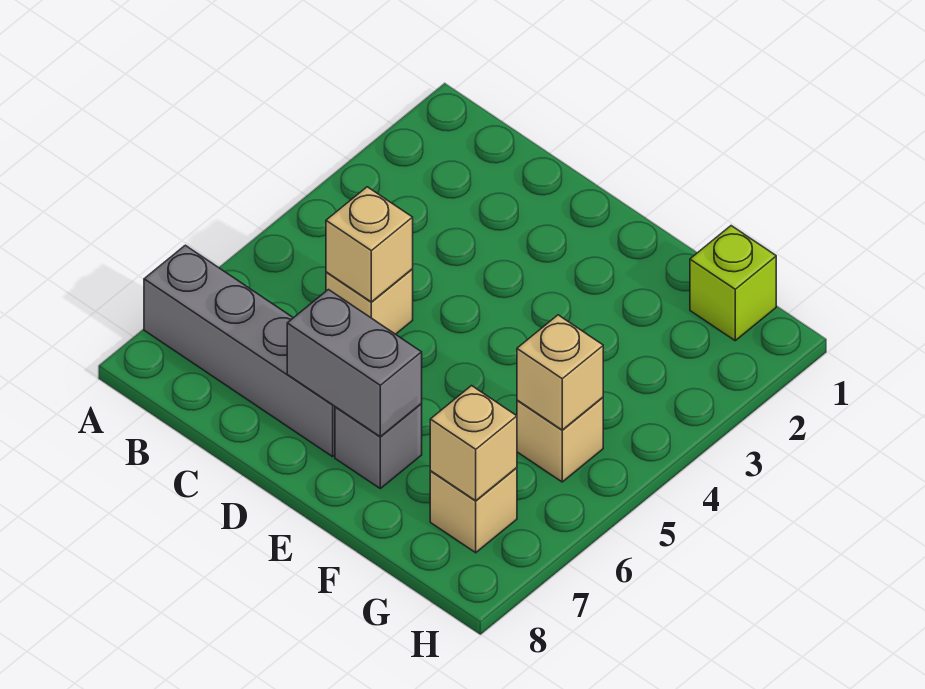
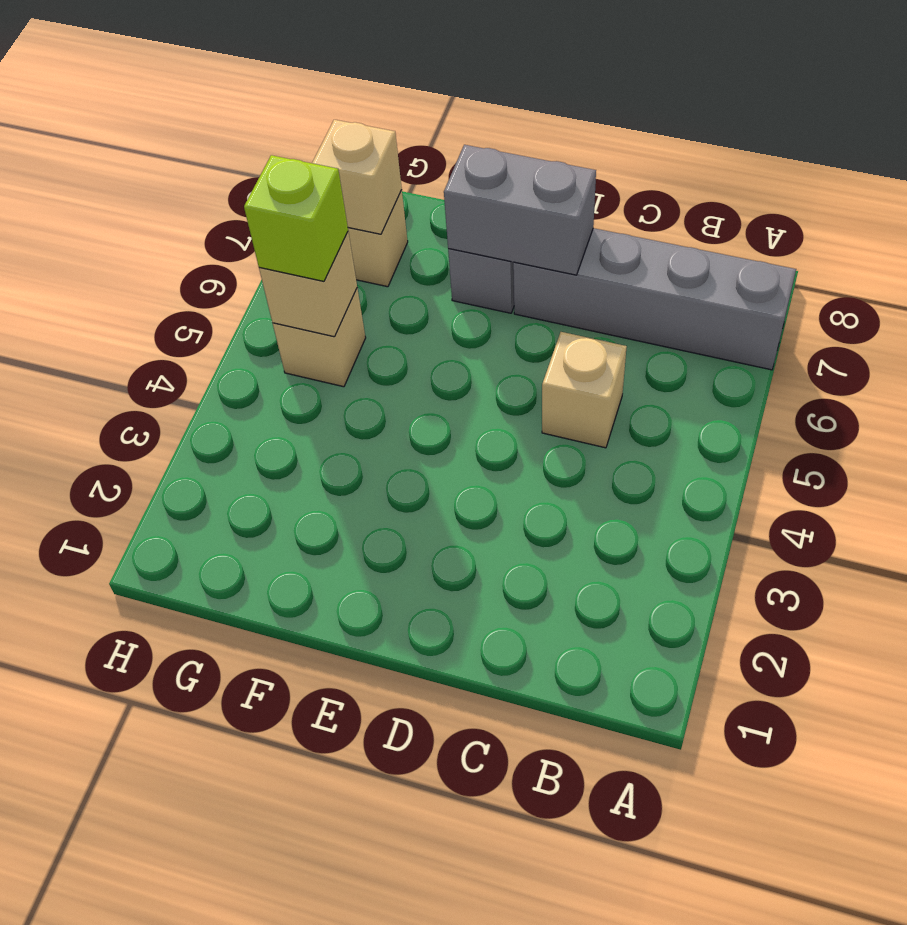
tan 1x1 brick [326,187,413,302] -> none
lime 1x1 brick [690,226,776,341] -> lime 1x1 brick moved to [244,155,348,281]

